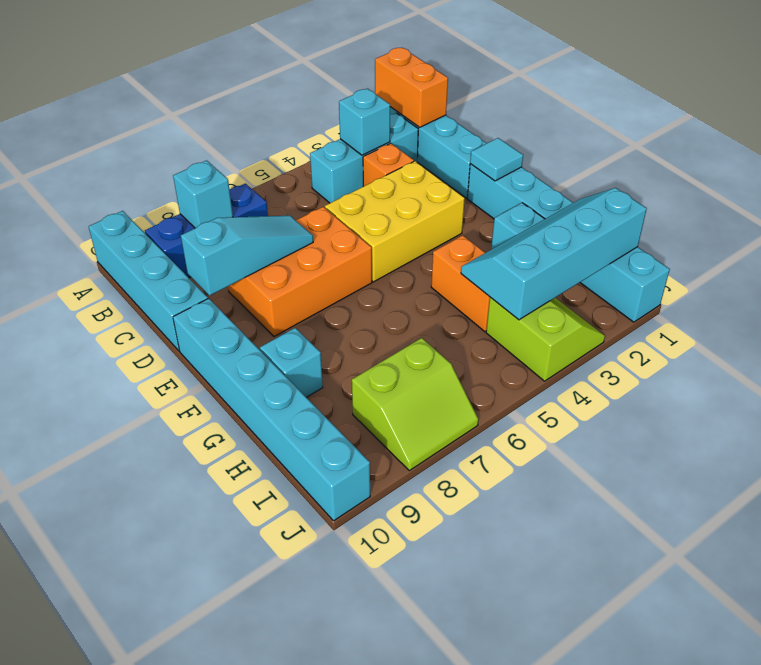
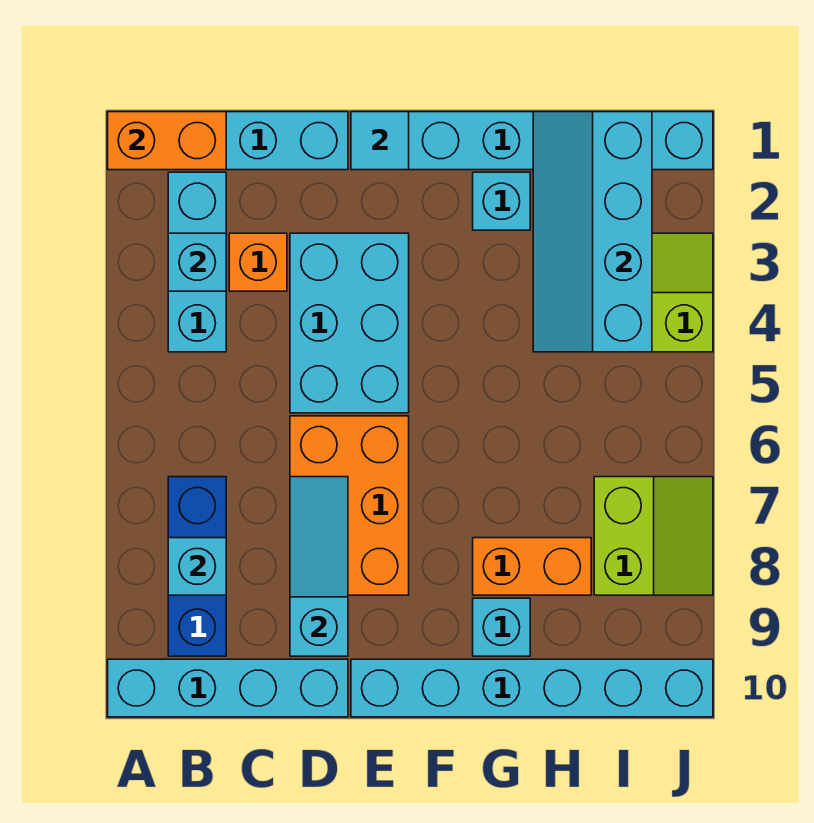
yellow 2x3 brick [325,161,465,282] -> cyan 2x3 brick [290,233,409,413]
orange 1x2 brick [431,235,490,332] -> orange 1x2 brick moved to [473,538,591,595]

